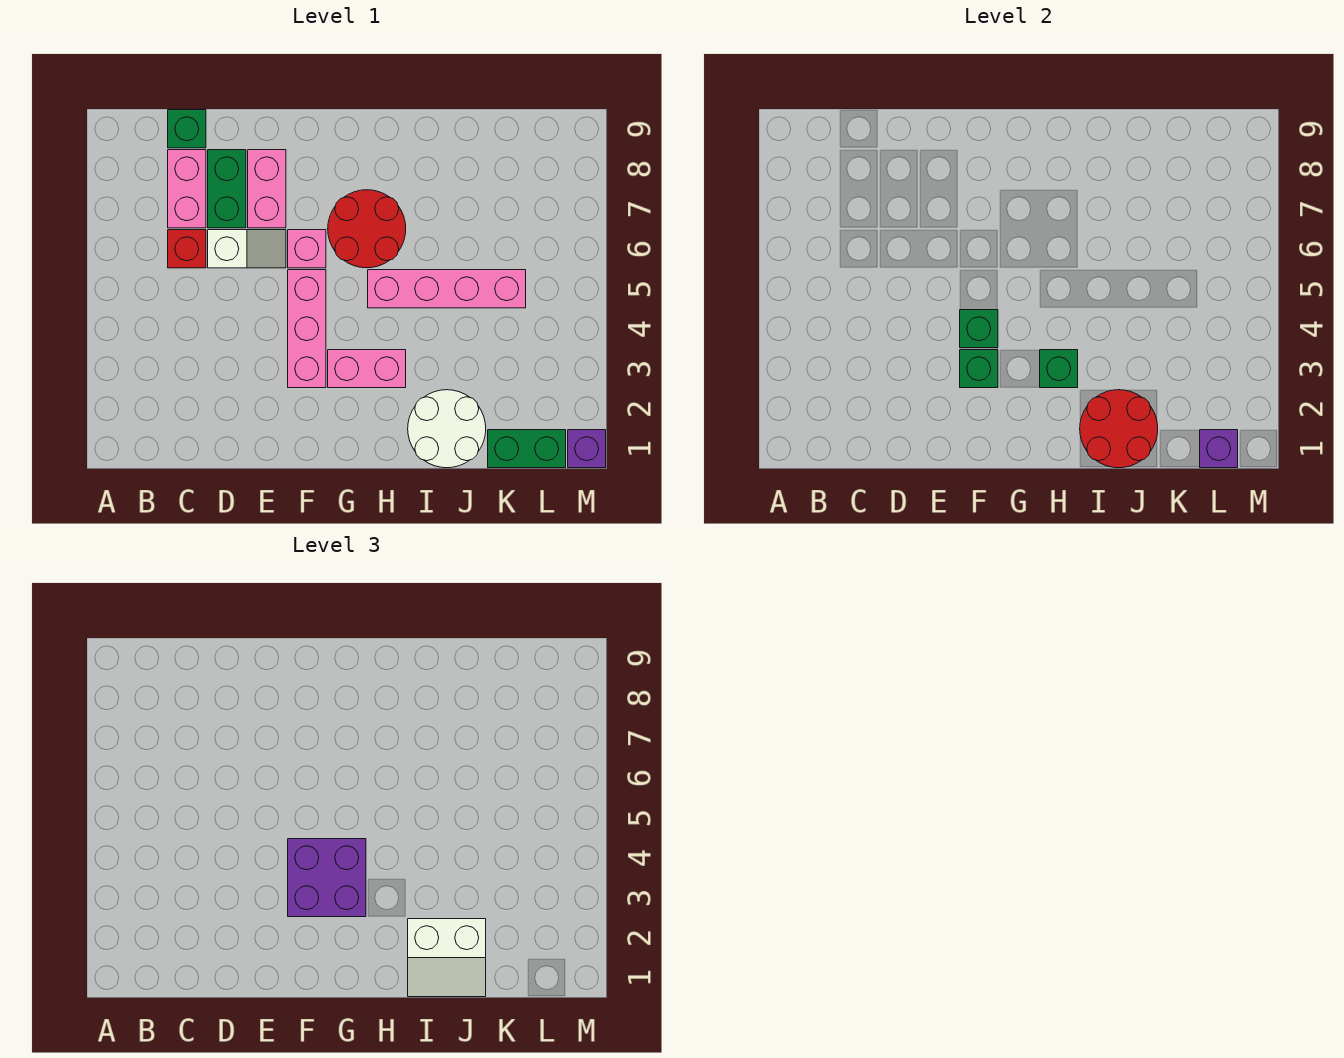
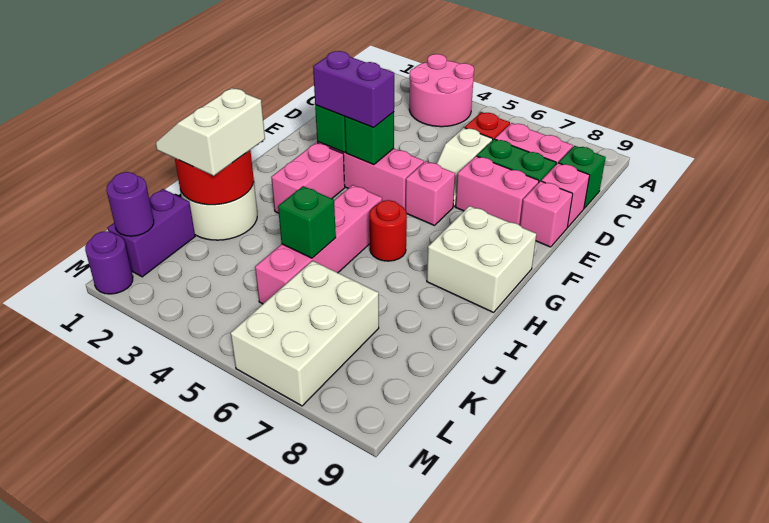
none -> pink 2x2 round brick [409,54,474,127]
none -> pink 1x1 brick [541,163,590,227]
none -> pink 1x1 brick [520,181,573,247]
purple 2x2 brick [288,839,366,917] -> purple 1x2 brick [313,51,394,128]
red 2x2 round brick [328,190,406,268] -> red 1x1 round brick [370,200,407,261]
none -> white 2x2 brick [427,206,536,312]
green 1x1 brick [1040,350,1078,388] -> green 1x1 brick moved to [278,186,336,258]
green 1x2 brick [488,430,566,468] -> purple 1x2 brick [108,189,195,277]
none -> white 2x3 brick [231,261,379,406]
purple 1x1 brick [1200,430,1238,468] -> purple 1x1 round brick [107,172,154,236]
purple 1x1 brick [568,430,606,468] -> purple 1x1 round brick [85,231,133,294]

